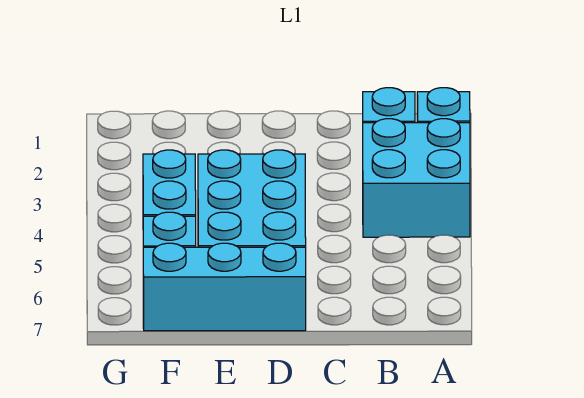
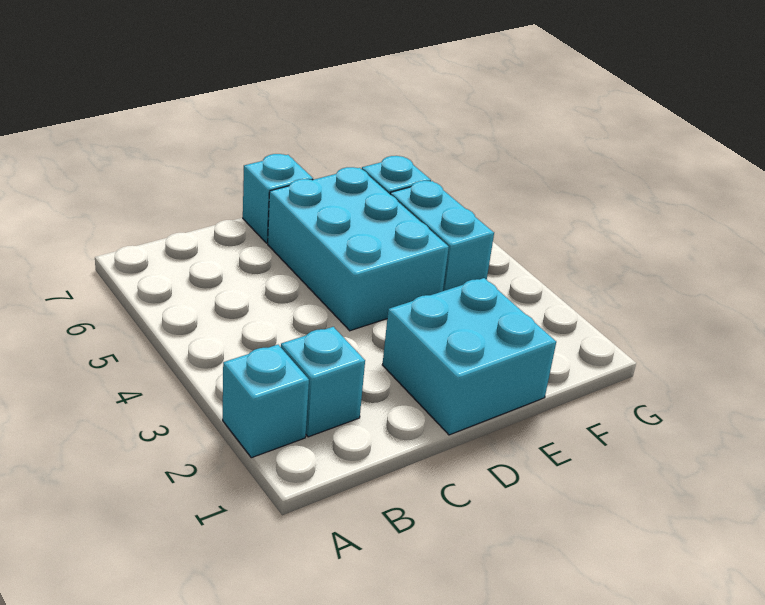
cyan 2x2 brick [363,119,470,237] -> cyan 2x2 brick moved to [382,278,556,435]
cyan 1x3 brick [143,243,306,331] -> cyan 1x1 brick [243,154,313,243]

